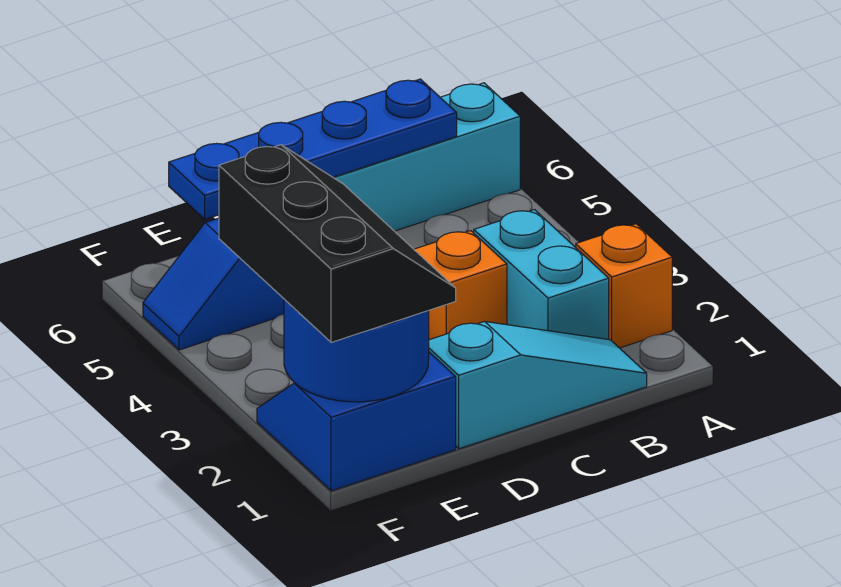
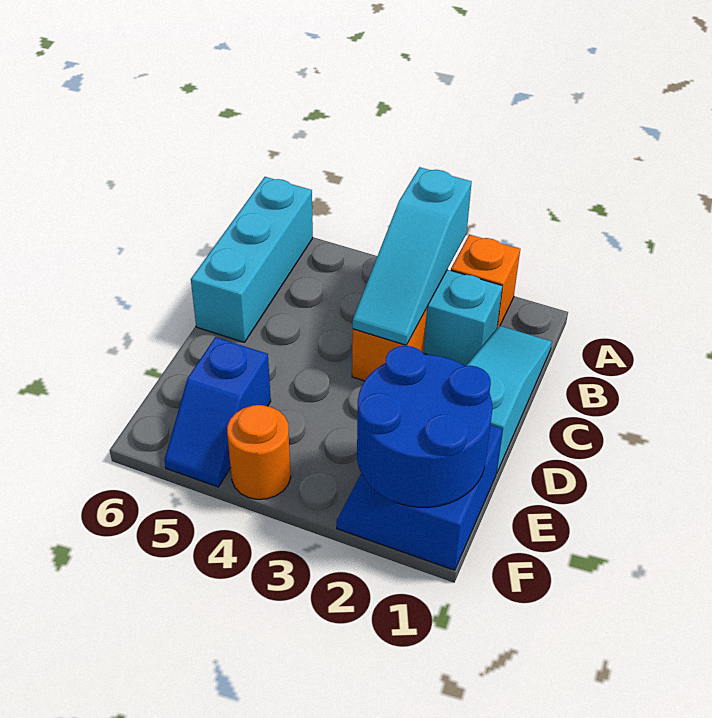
none -> cyan 1x3 slope [353,167,472,345]
blue 1x4 plate [169,79,457,219] -> none
black 2x3 slope [219,145,456,343] -> none
none -> orange 1x1 round brick [227,405,291,499]

